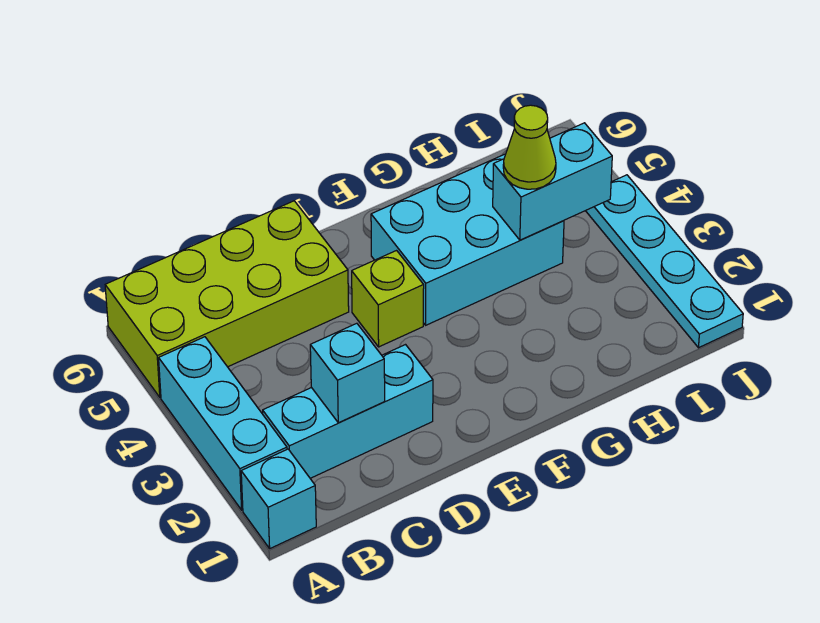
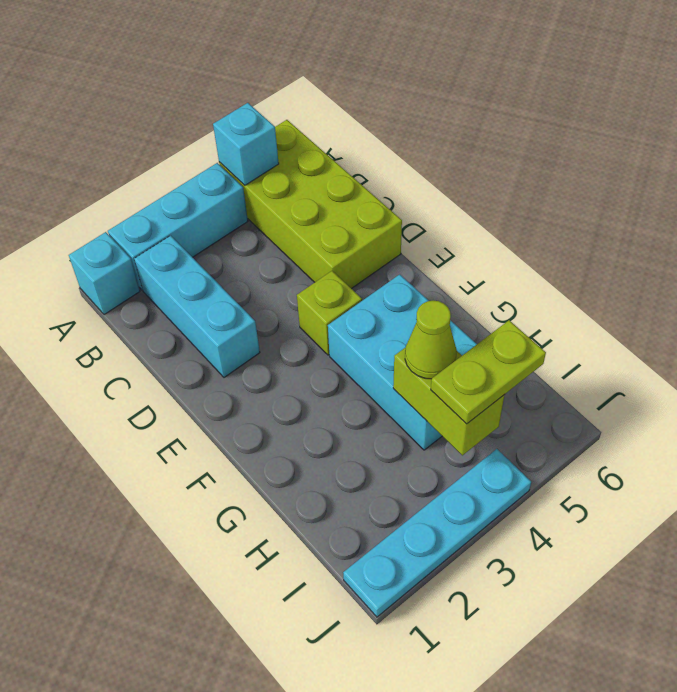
cyan 1x1 brick [310,323,385,423] -> cyan 1x1 brick moved to [213,103,279,185]
cyan 1x2 brick [493,123,612,240] -> lime 1x2 brick [393,347,504,455]
none -> lime 1x2 plate [431,320,546,424]

